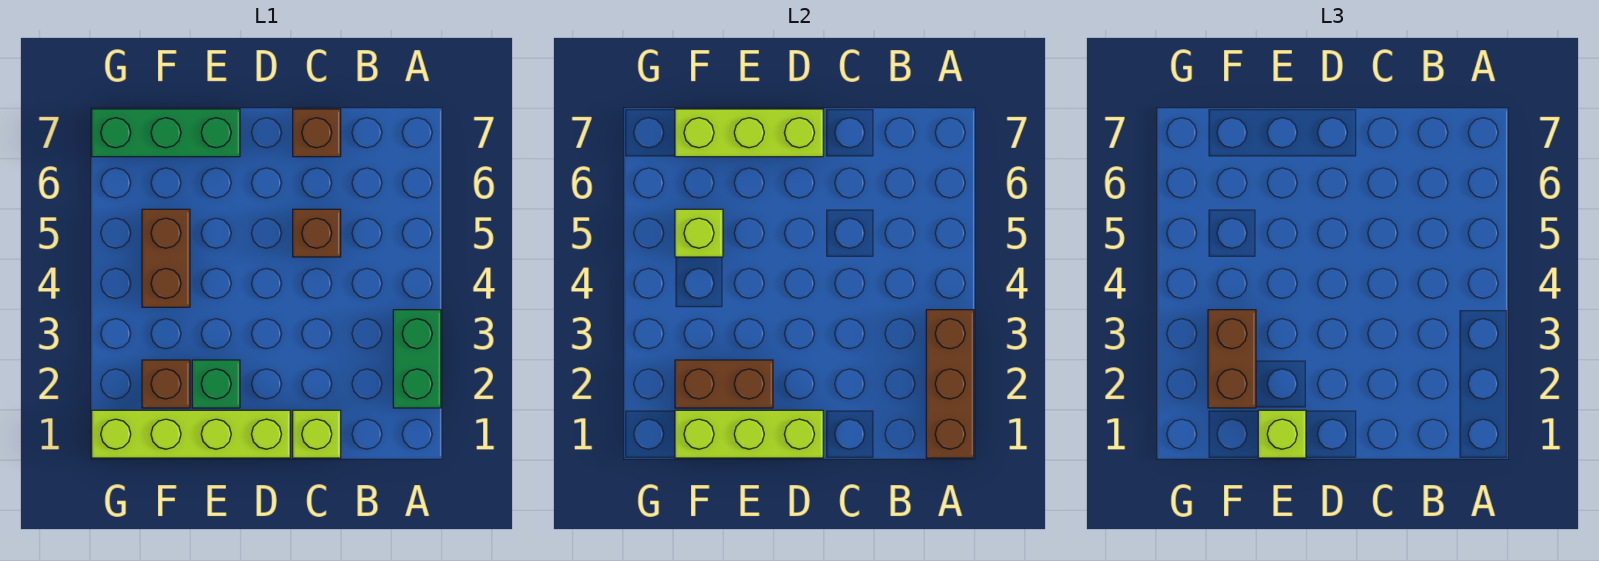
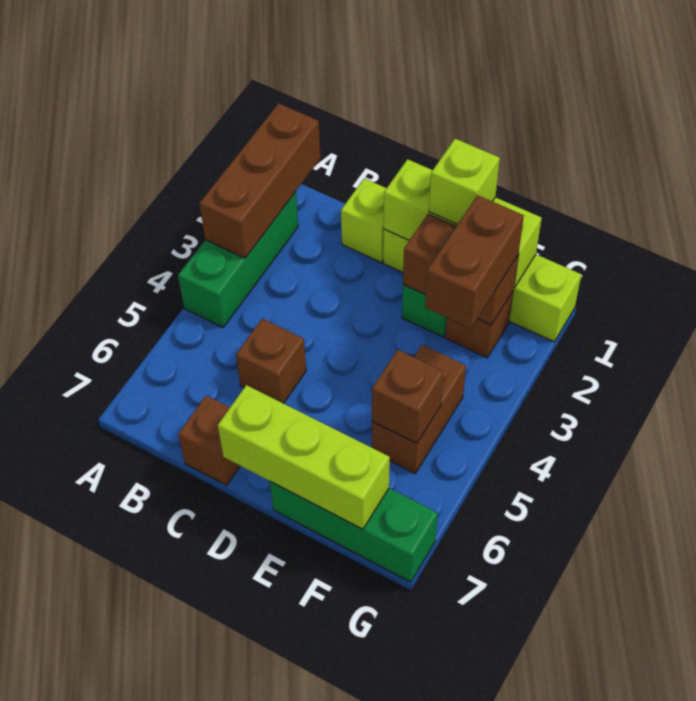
green 1x2 brick [393,310,441,408] -> green 1x3 brick [178,192,298,327]
lime 1x1 brick [675,209,723,257] -> brown 1x1 brick [372,350,444,443]

